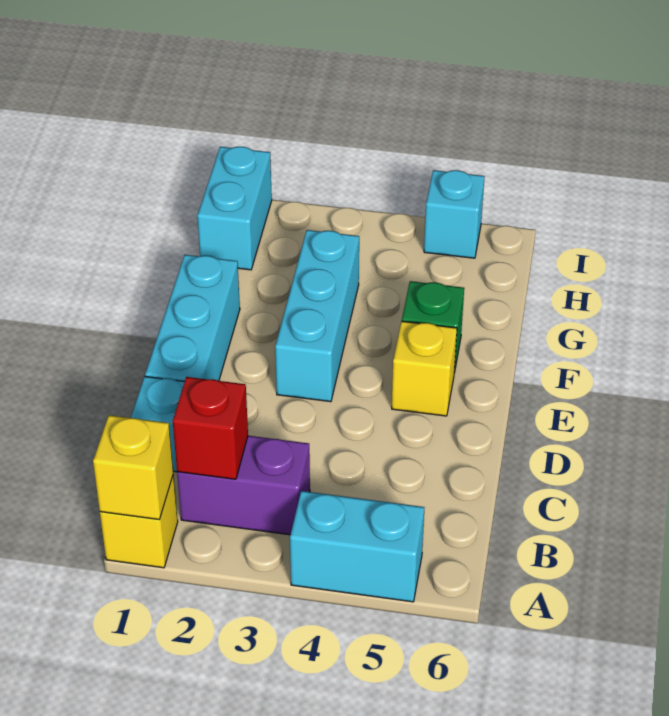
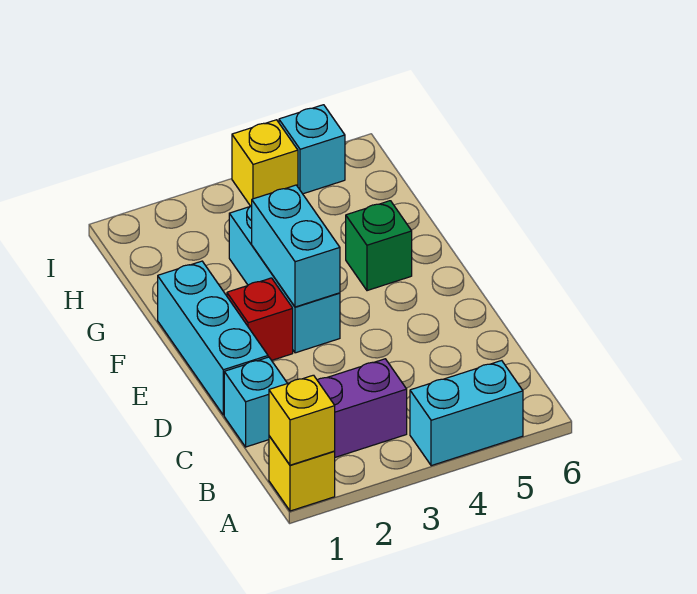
red 1x1 brick [173,377,248,479] -> red 1x1 brick moved to [227,278,293,360]
yellow 1x1 brick [392,321,457,416] -> yellow 1x1 brick moved to [232,120,298,206]
cyan 1x2 brick [197,147,272,270] -> cyan 1x2 brick moved to [252,185,340,307]

